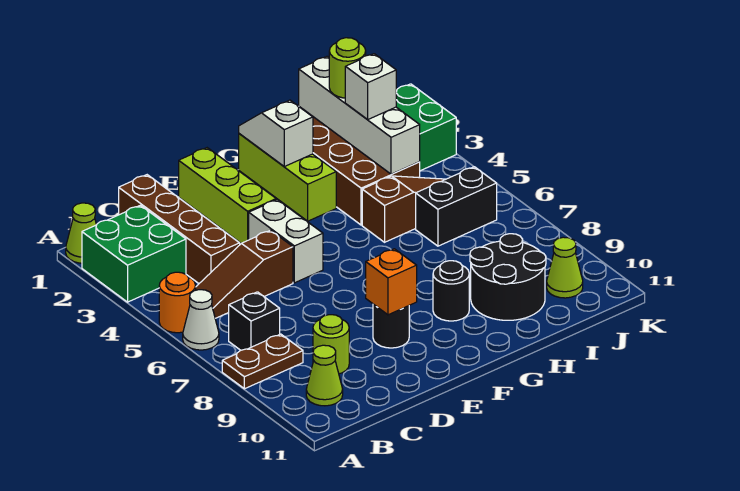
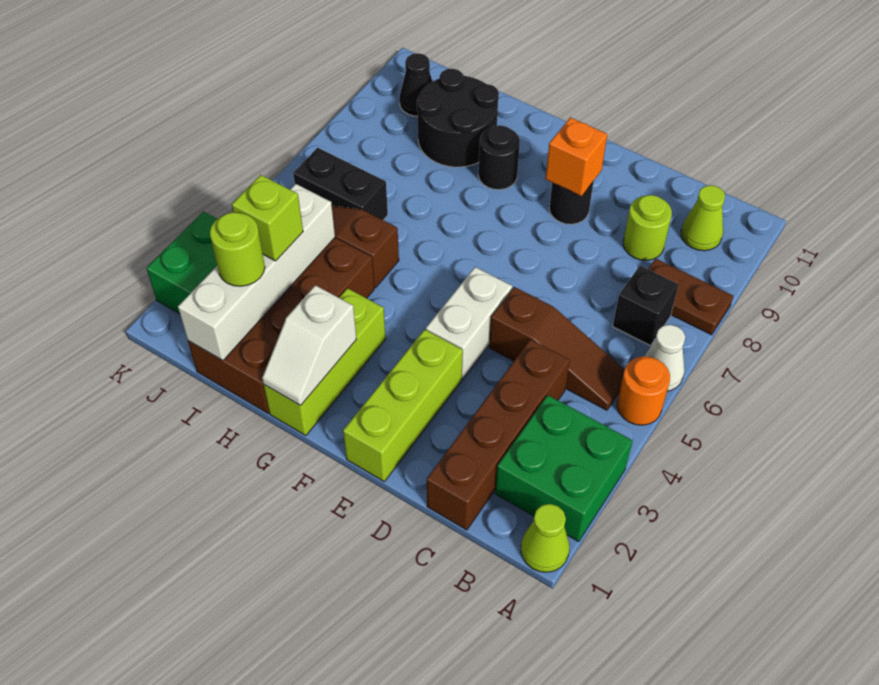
white 1x1 brick [345,54,396,120] -> lime 1x1 brick [232,175,303,261]
lime 1x1 cone [547,237,583,298] -> black 1x1 cone [399,53,432,116]

